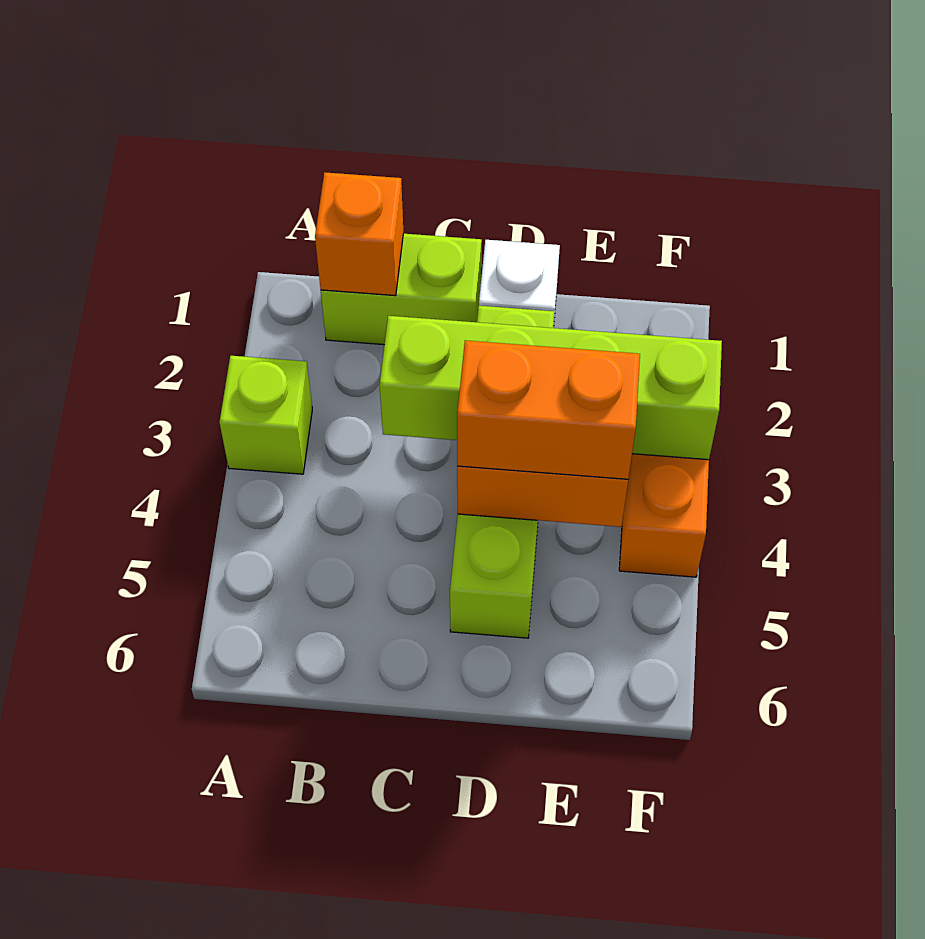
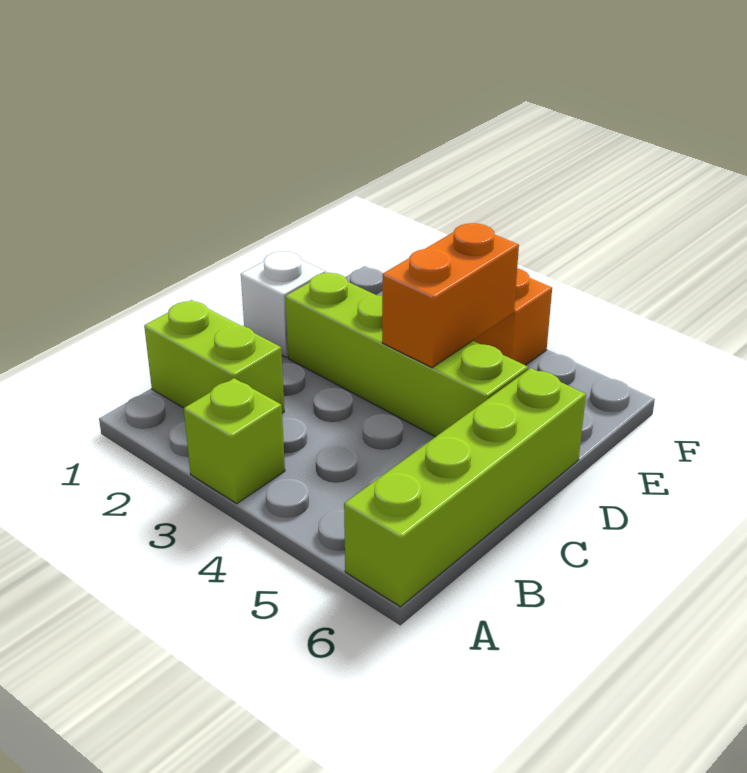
lime 1x2 brick [321,234,482,345] -> lime 1x2 brick turned to [144,300,284,413]
orange 1x1 brick [315,172,403,296] -> none
lime 1x4 brick [380,316,722,460] -> lime 1x4 brick moved to [344,368,586,607]
orange 1x2 brick [457,341,640,479] -> none

